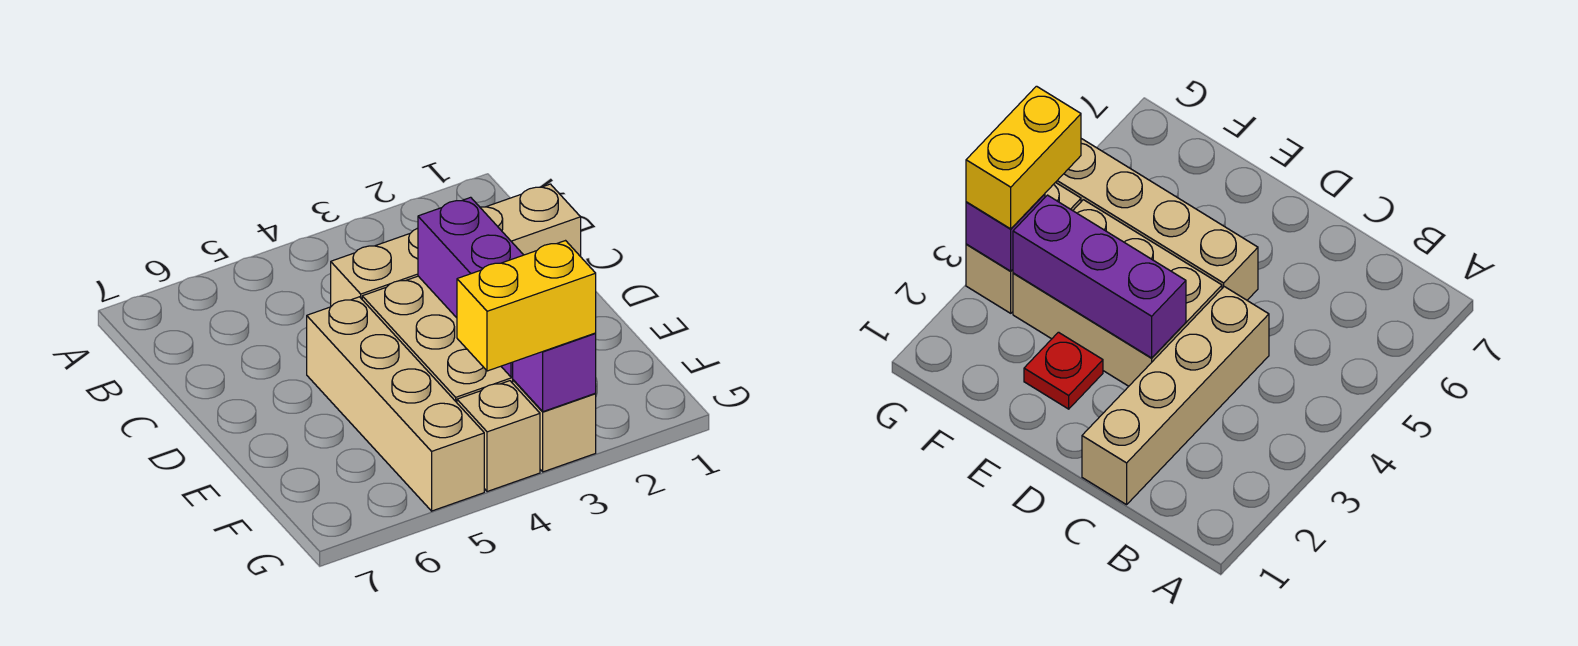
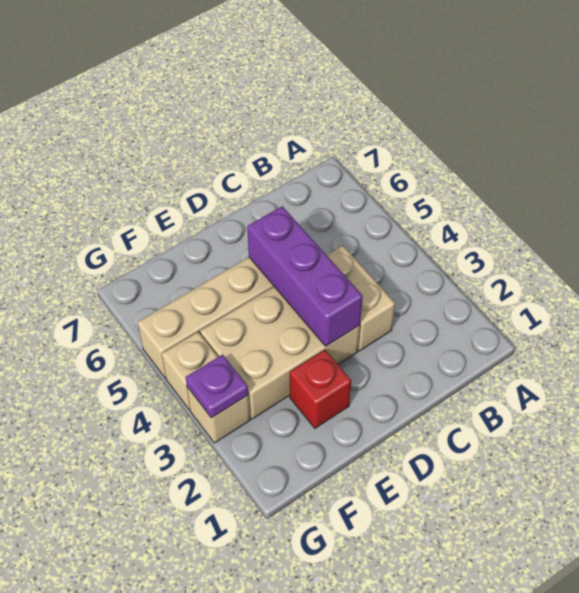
tan 1x4 brick [331,184,581,306] -> tan 1x2 brick [327,246,395,351]
purple 1x3 brick [418,197,523,377] -> purple 1x3 brick turned to [247,206,363,346]
red 1x1 plate [1024,332,1103,409] -> red 1x1 brick [290,350,351,428]
purple 1x1 brick [513,333,596,412] -> purple 1x1 plate [186,354,248,418]
yellow 1x2 brick [457,241,596,371] -> none

